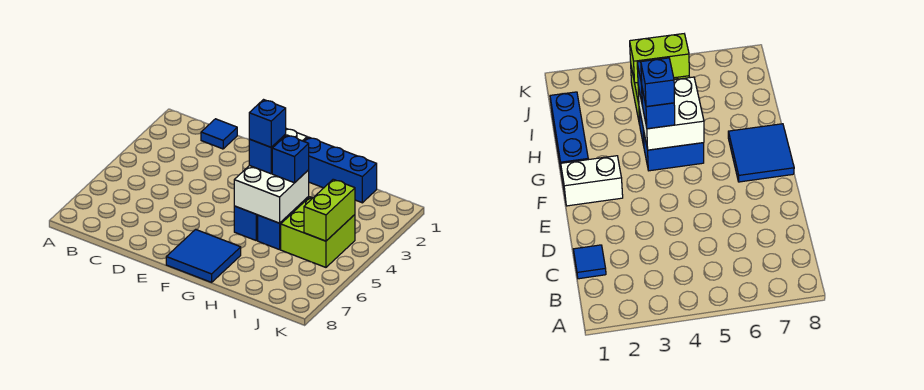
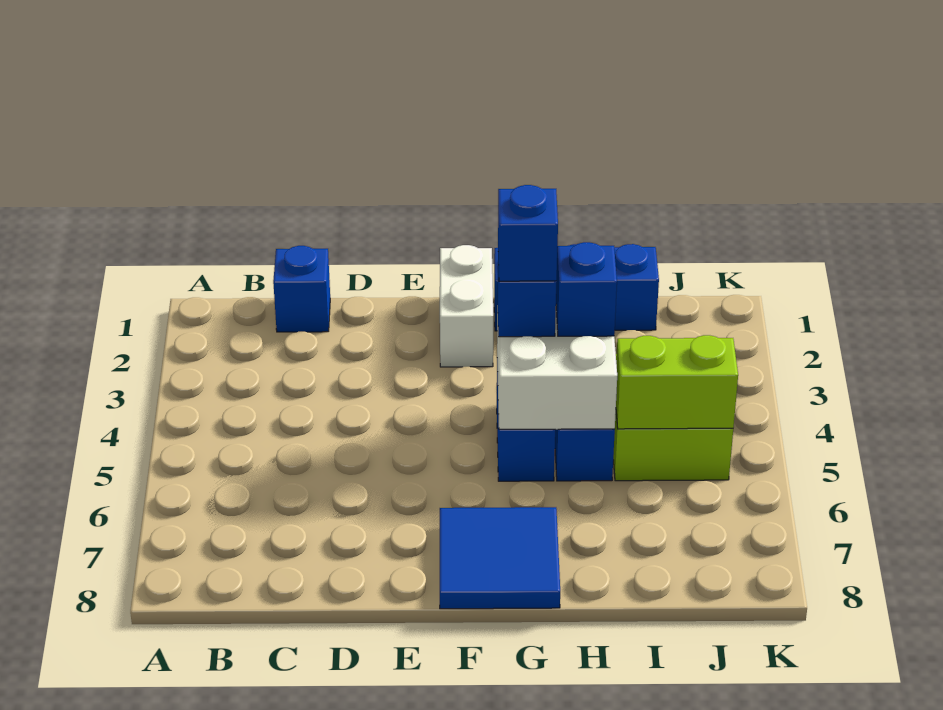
blue 1x1 tile [201,119,237,149] -> blue 1x1 brick [273,246,330,332]
lime 1x2 brick [304,179,355,241] -> lime 1x2 brick turned to [616,335,738,429]

